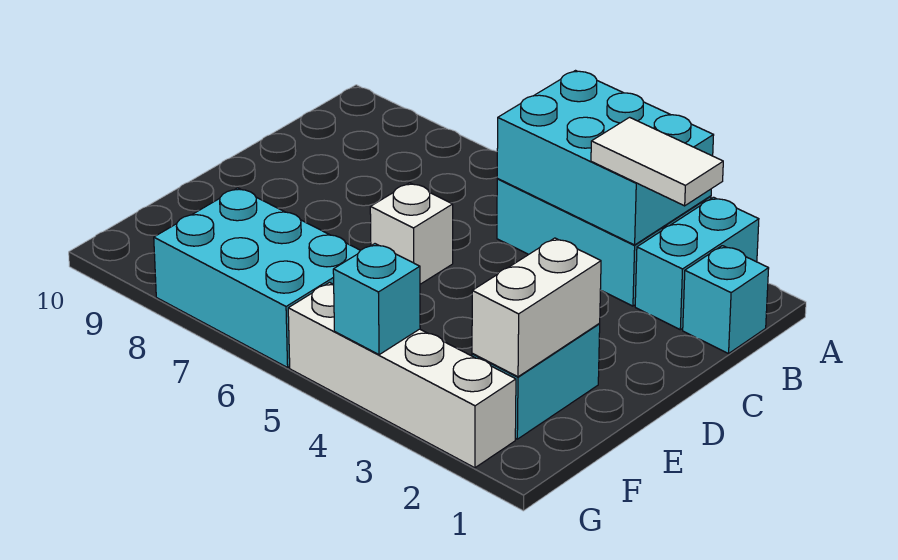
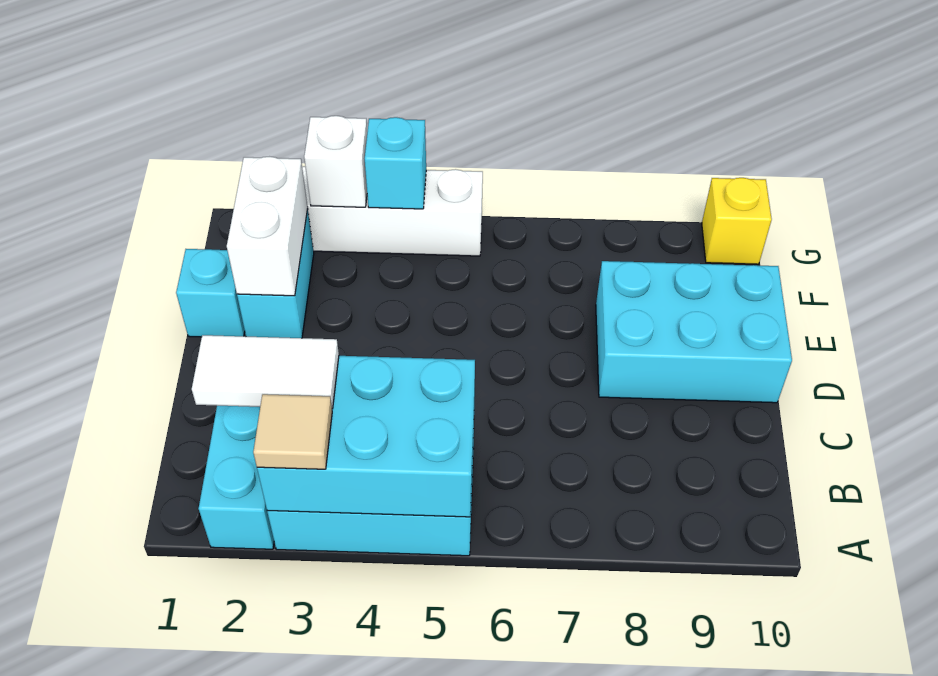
none -> tan 1x1 tile [253,394,332,469]
cyan 1x1 brick [683,246,769,354] -> cyan 1x1 brick moved to [176,249,245,337]
white 1x1 brick [370,183,453,284] -> white 1x1 brick moved to [304,116,367,207]
cyan 2x3 brick [154,188,360,368] -> cyan 2x3 brick moved to [596,261,792,403]
none -> yellow 1x1 brick [702,178,772,264]

